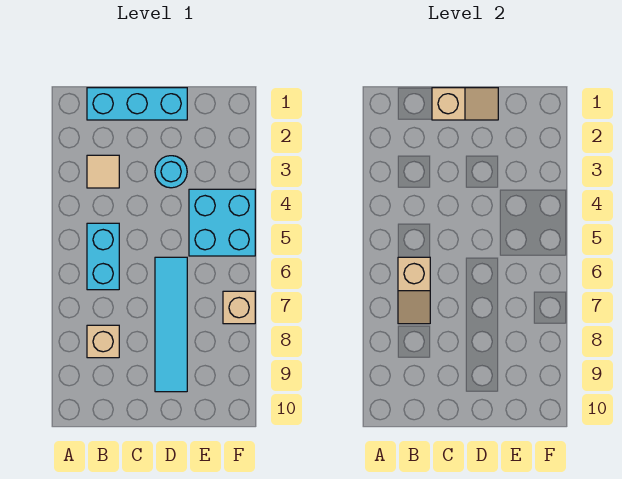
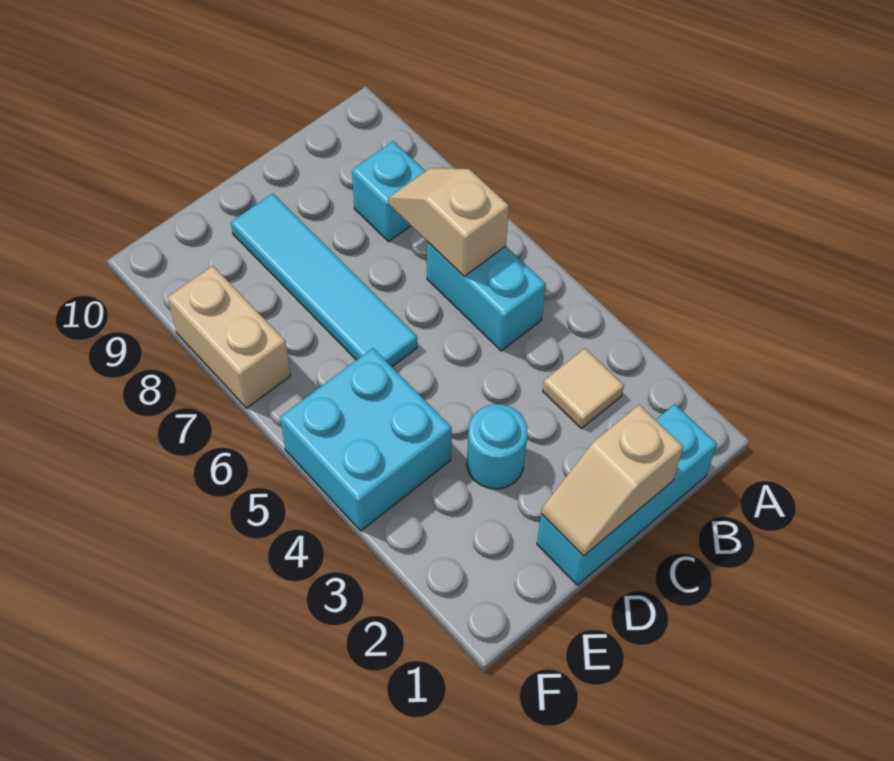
tan 1x1 brick [87,325,119,358] -> cyan 1x1 brick [352,141,425,242]
tan 1x1 brick [223,291,255,324] -> tan 1x2 brick [168,266,290,408]

